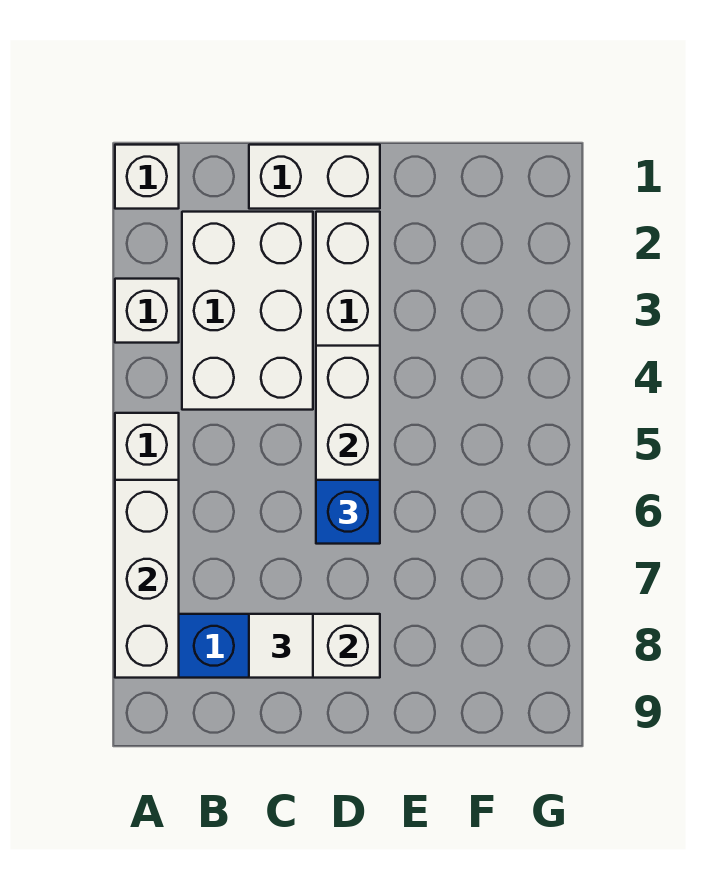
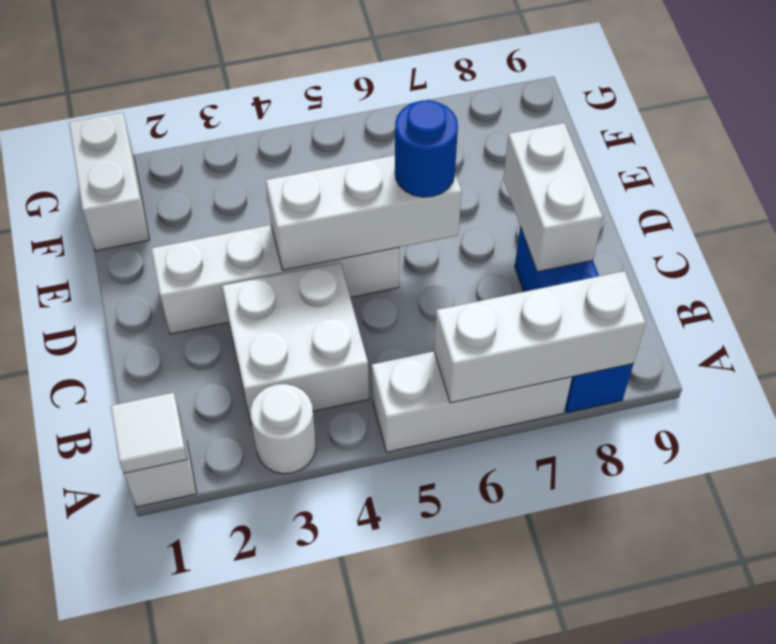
white 1x1 brick [115,279,179,343] -> white 1x1 round brick [250,384,316,474]
white 2x3 brick [182,212,313,410] -> white 2x2 brick [222,262,369,425]
white 1x2 brick [249,145,380,209] -> white 1x2 brick moved to [69,113,149,251]
white 1x1 tile [249,614,313,678] -> white 1x1 tile moved to [111,393,187,473]
blue 1x1 brick [316,480,380,544] -> blue 1x1 round brick [395,100,458,197]

